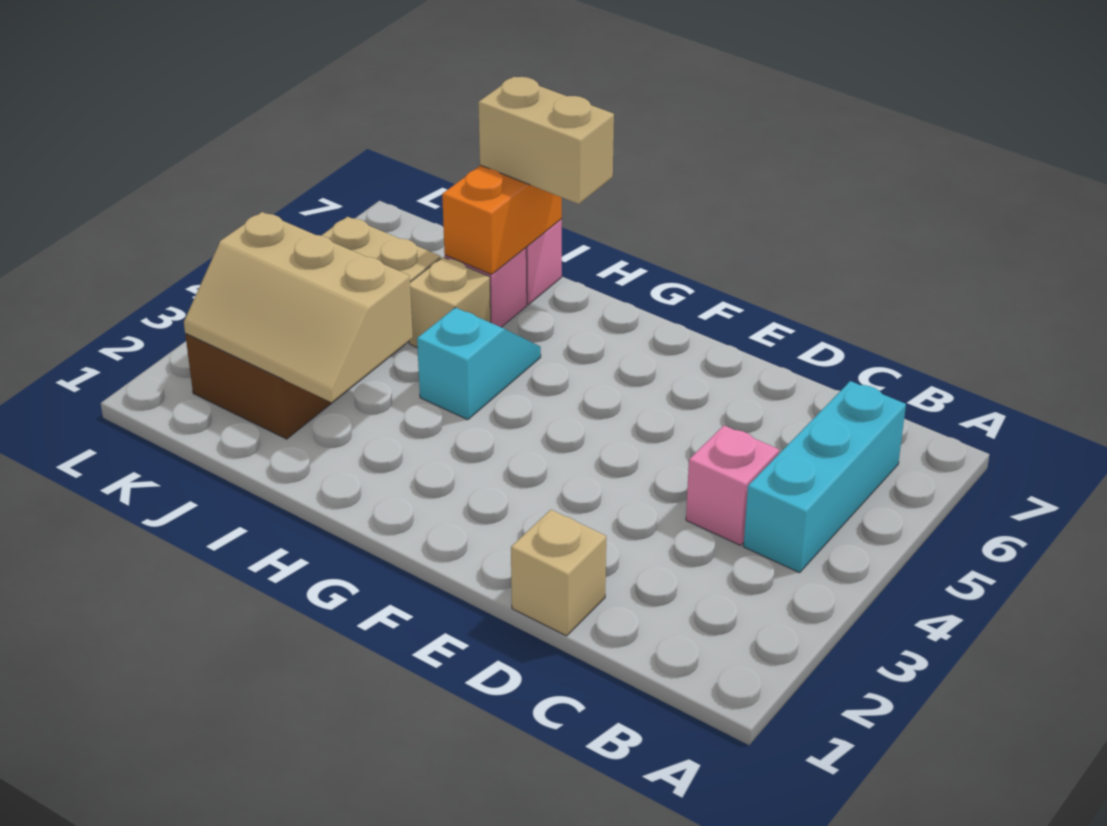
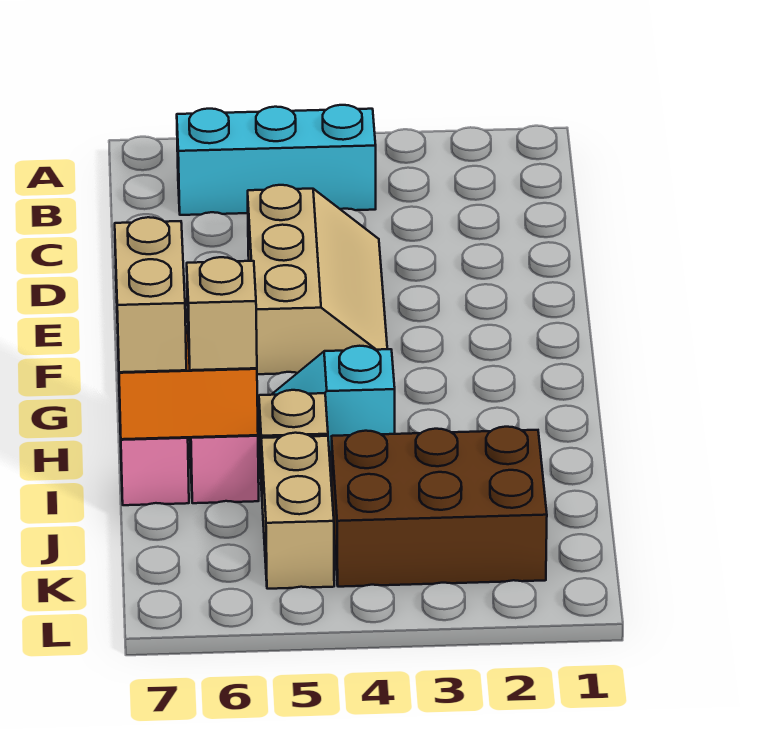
pink 1x1 brick [686,426,779,545] -> none
tan 1x1 brick [511,510,606,636] -> tan 1x1 brick moved to [187,257,257,370]
tan 2x3 slope [184,212,413,402] -> tan 2x3 slope moved to [248,185,387,374]

